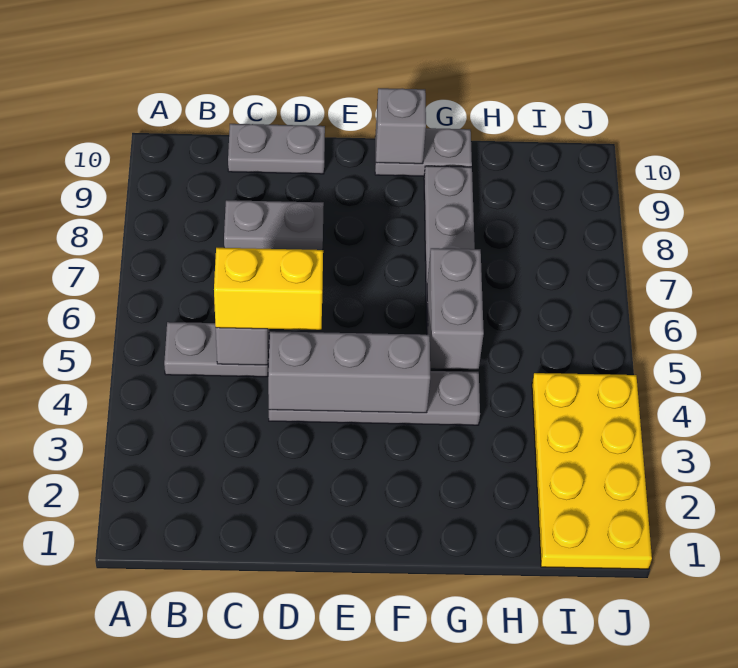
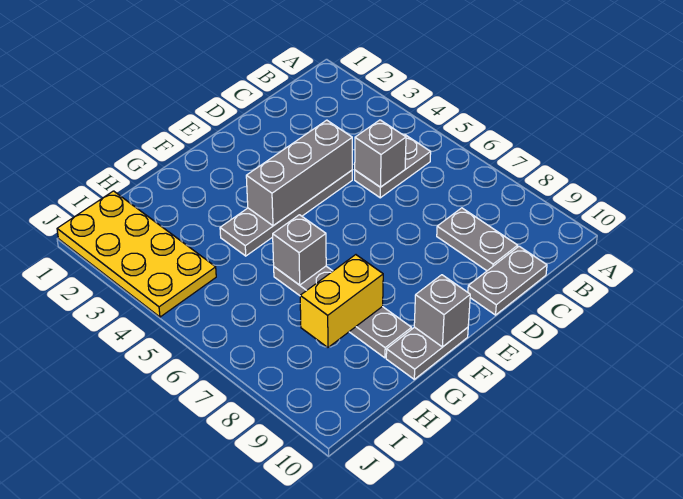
yellow 1x2 brick [214,248,323,330] -> yellow 1x2 brick moved to [300,255,383,347]
grey 1x2 plate [224,200,324,250] -> grey 1x2 plate turned to [437,208,518,271]
grey 1x2 brick [427,248,484,369] -> grey 1x1 brick [273,215,326,285]

